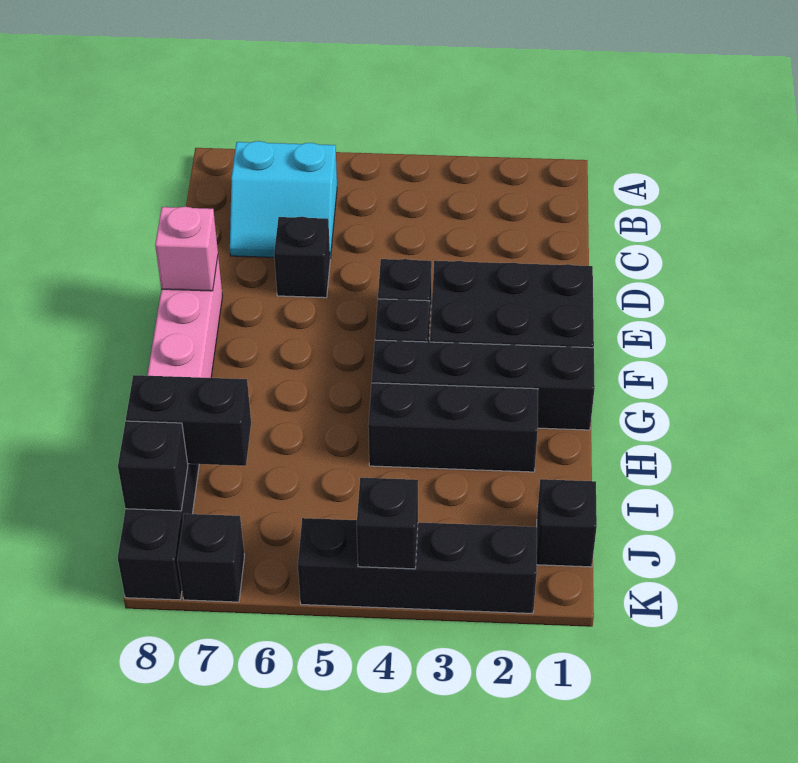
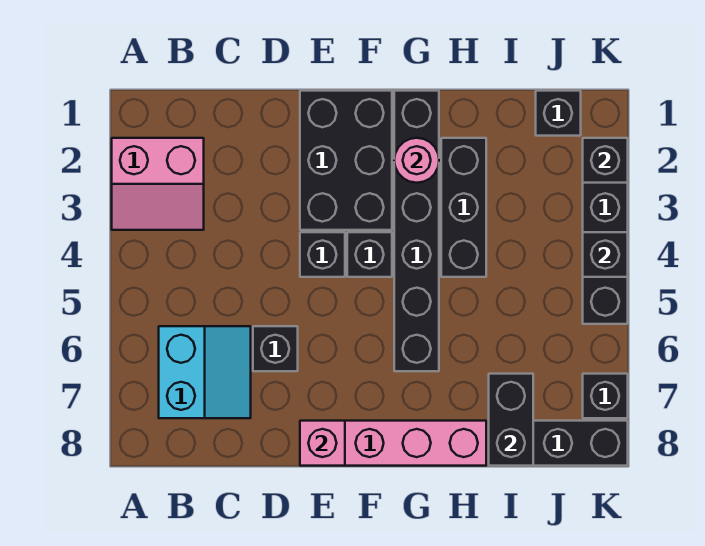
none -> pink 2x2 slope [112,138,204,230]
black 1x4 brick [372,340,595,430] -> black 1x6 brick [394,91,439,371]
none -> pink 1x1 round brick [394,138,439,183]
black 1x1 brick [118,421,188,511] -> black 1x1 brick moved to [583,138,628,183]

